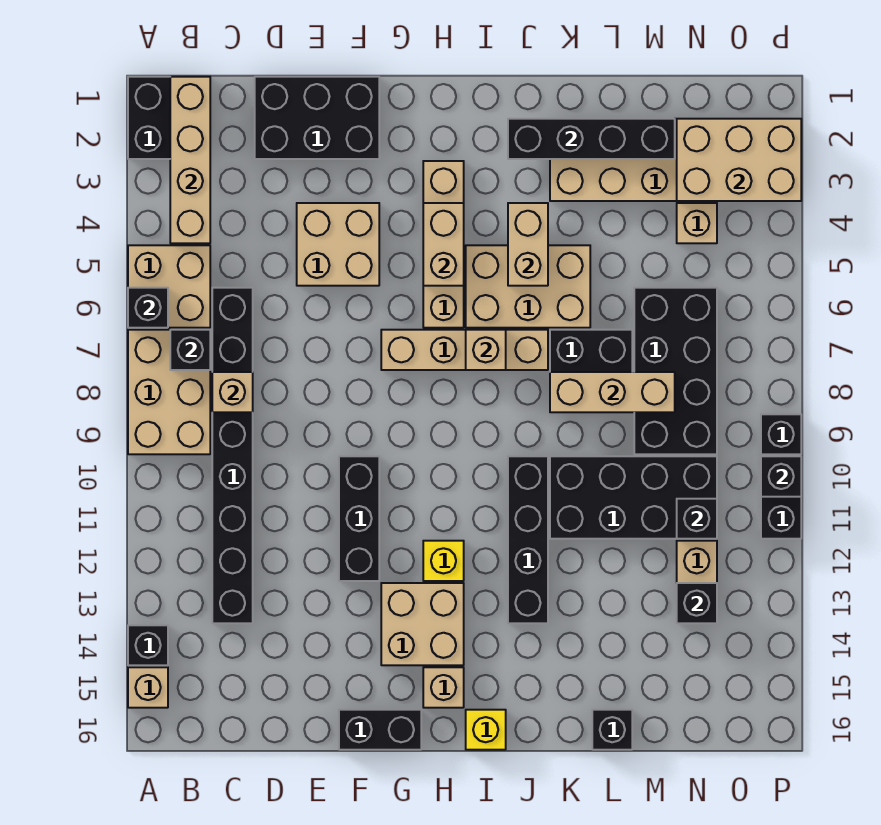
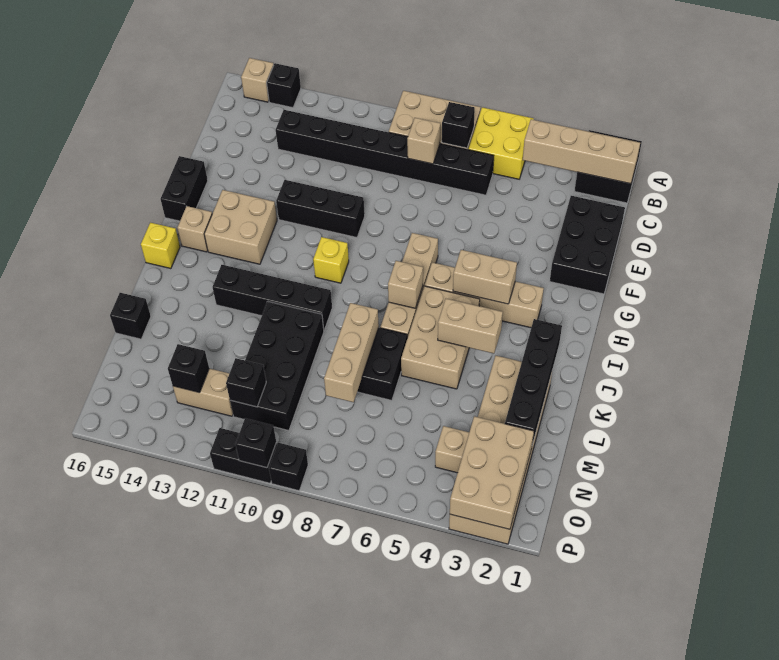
tan 2x2 brick [128,245,210,328] -> yellow 2x2 brick [469,107,533,179]
black 1x1 brick [128,288,168,328] -> none
tan 2x2 brick [297,203,379,286] -> none
yellow 1x1 brick [423,541,464,581] -> yellow 1x1 brick moved to [313,237,349,283]
black 2x4 brick [634,288,717,454] -> none

